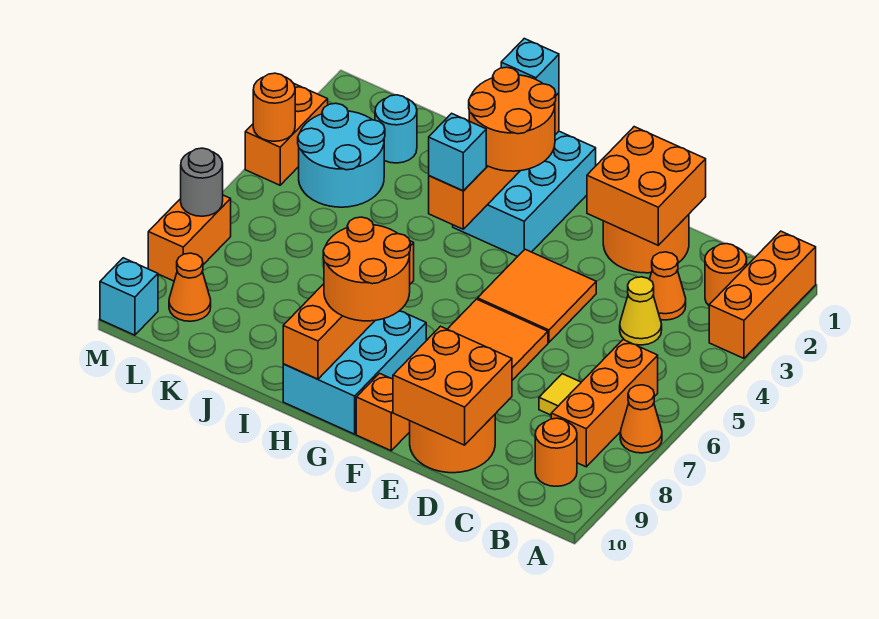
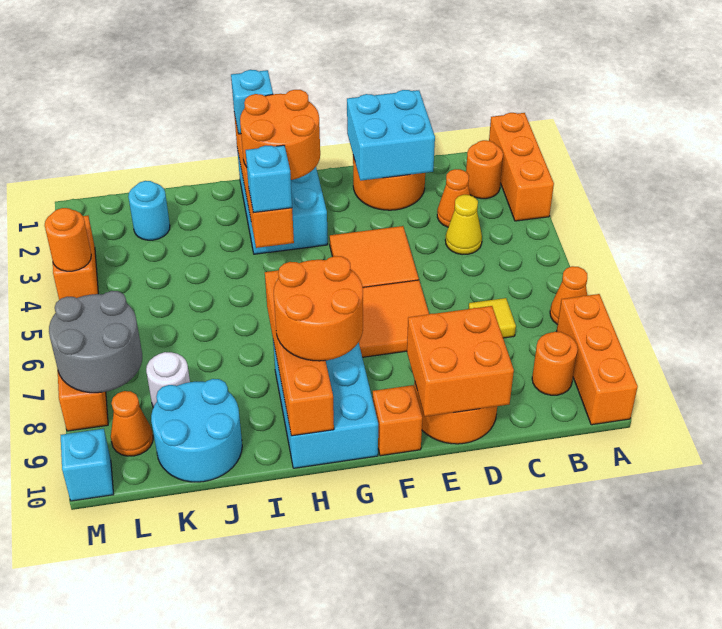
orange 1x3 brick [551,340,658,467] -> orange 1x3 brick moved to [556,294,638,425]
orange 2x2 brick [587,127,706,245] -> cyan 2x2 brick [347,90,435,181]
cyan 2x2 round brick [298,103,385,207] -> cyan 2x2 round brick moved to [151,379,242,482]
none -> white 1x1 round brick [146,352,190,407]
grey 1x1 round brick [181,148,223,216] -> grey 2x2 round brick [49,291,142,393]

